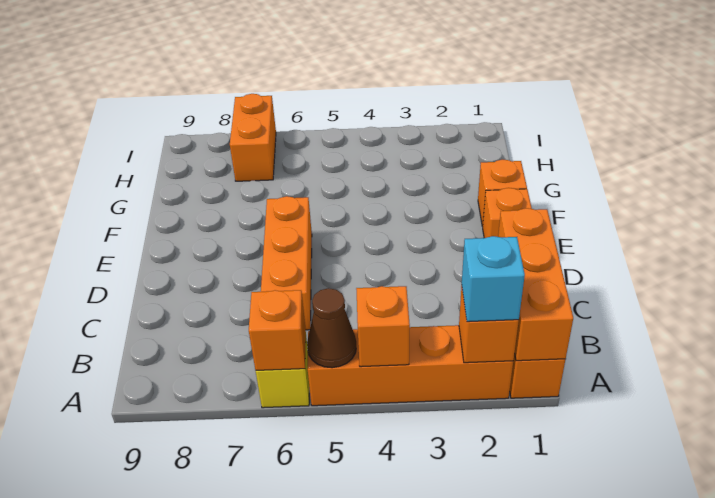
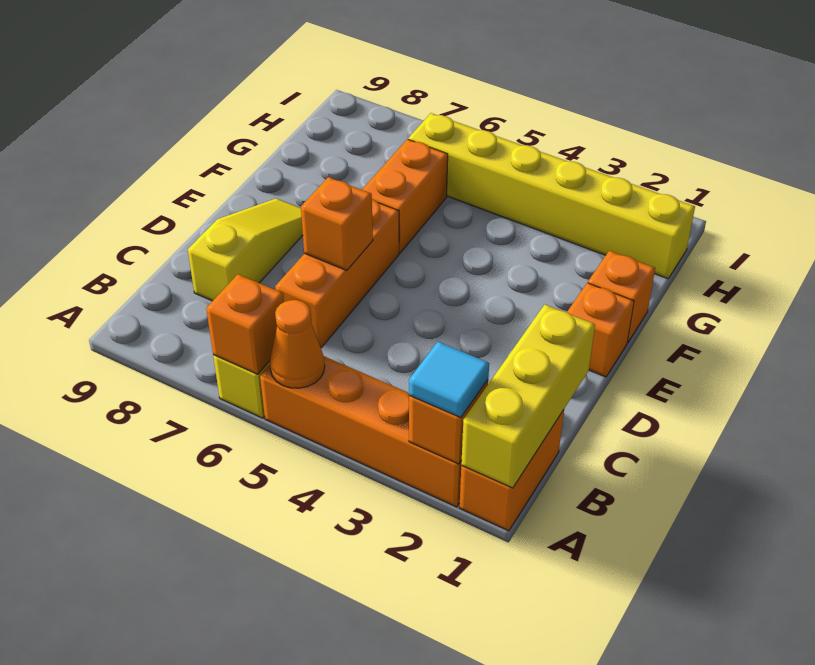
orange 1x3 brick [498,208,573,361] -> yellow 1x3 brick [461,305,595,488]
cyan 1x1 brick [462,236,525,322] -> cyan 1x1 tile [409,342,489,418]
orange 1x1 brick [356,286,410,367] -> orange 1x1 brick moved to [301,177,373,270]
brown 1x1 cone [307,288,356,368] -> orange 1x1 cone [270,300,325,388]
none -> yellow 1x3 slope [188,198,303,301]
none -> yellow 1x6 brick [408,113,695,279]
orange 1x2 brick [230,94,276,181] -> orange 1x2 brick moved to [362,139,448,253]

